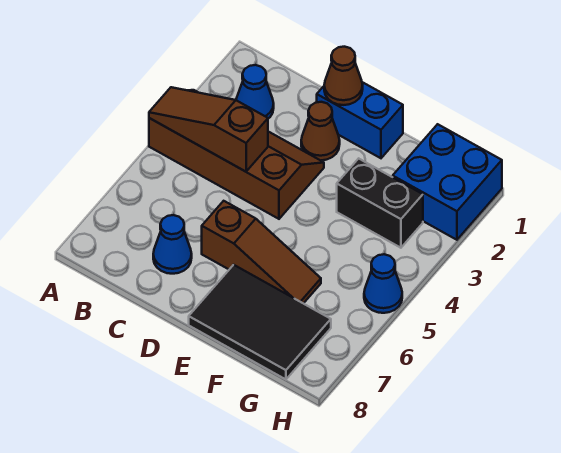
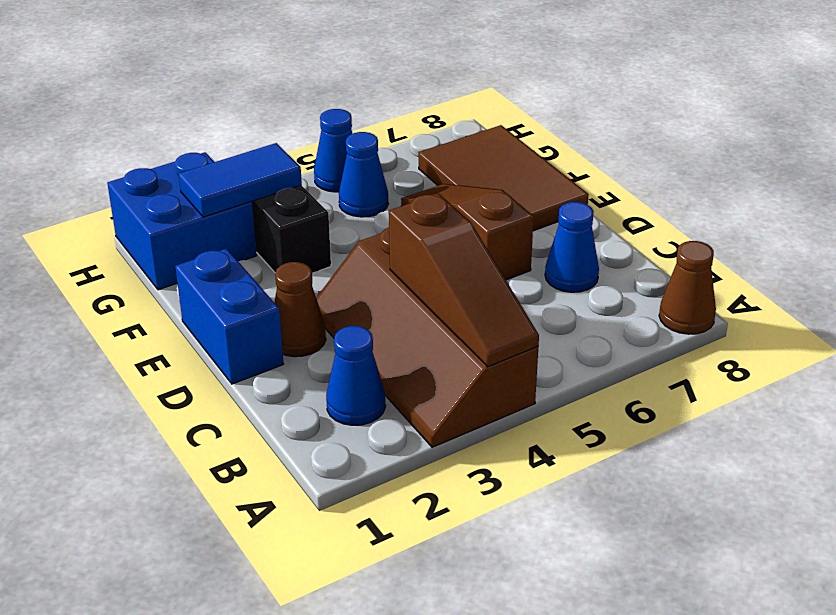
brown 1x1 cone [324,47,363,105] -> brown 1x1 cone moved to [659,241,716,334]
black 2x3 tile [189,265,331,379] -> brown 2x3 tile [419,125,589,231]
none -> blue 1x2 tile [179,143,302,217]
none -> blue 1x1 cone [339,132,388,217]

